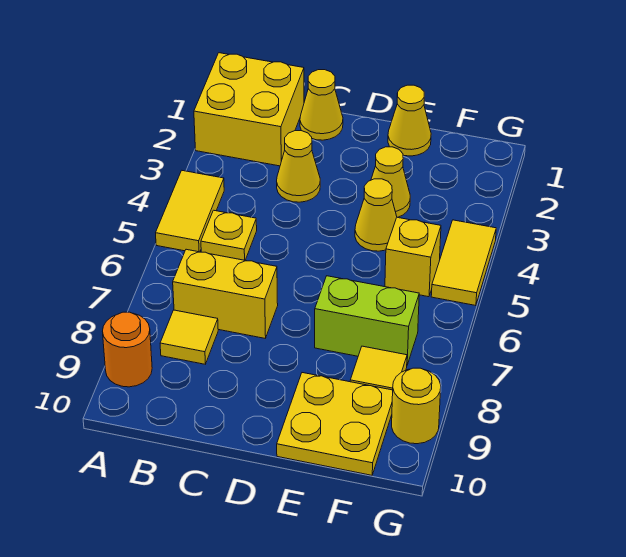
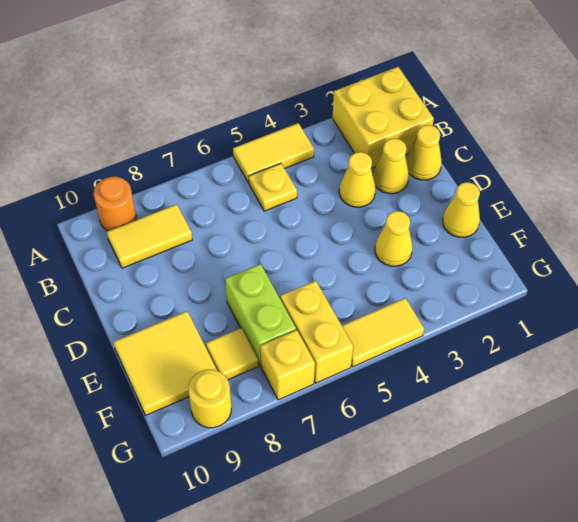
yellow 1x2 brick [173,249,278,338] -> yellow 1x2 brick moved to [280,281,353,383]
yellow 1x1 tile [160,310,218,364] -> yellow 1x2 tile [107,204,192,268]
yellow 1x1 cone [355,179,397,251] -> yellow 1x1 cone moved to [373,138,409,194]
yellow 2x2 plate [277,373,393,475] -> yellow 2x2 tile [113,311,217,416]
yellow 1x1 brick [385,217,441,297] -> yellow 1x1 brick moved to [260,330,315,400]

